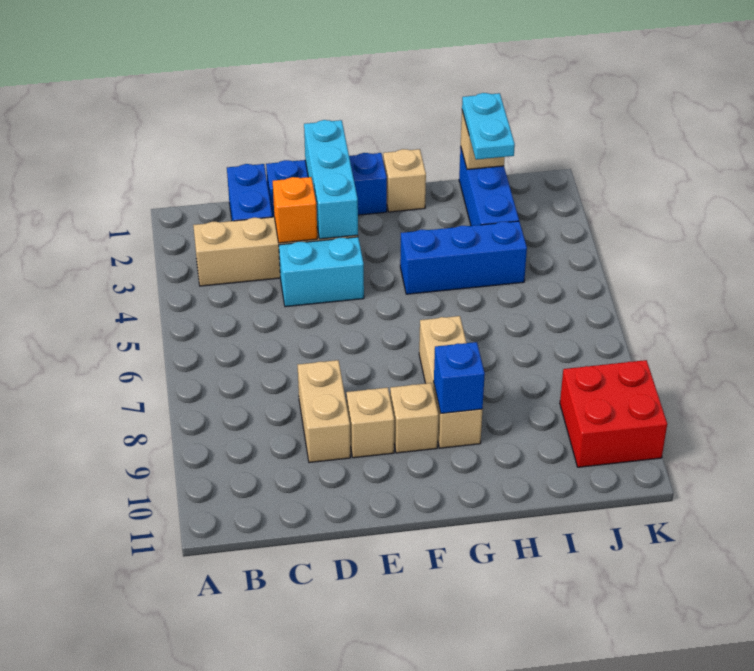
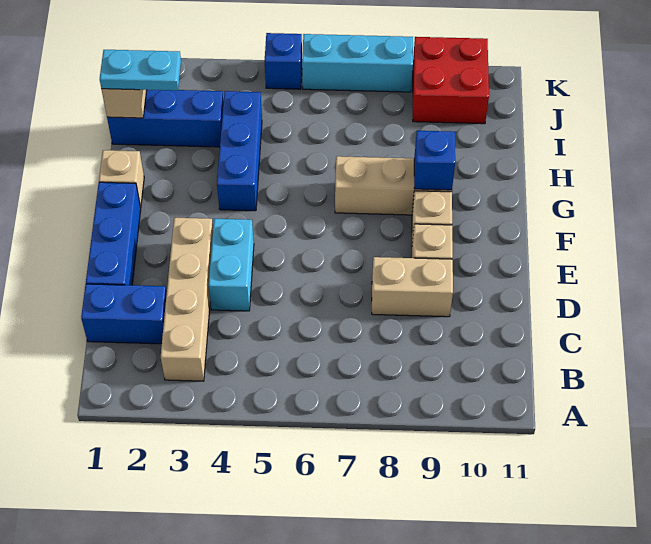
orange 1x1 brick [273,177,317,243] -> none
cyan 1x3 brick [304,120,358,239] -> cyan 1x3 brick moved to [302,34,413,92]
none -> blue 1x1 brick [265,33,302,89]

